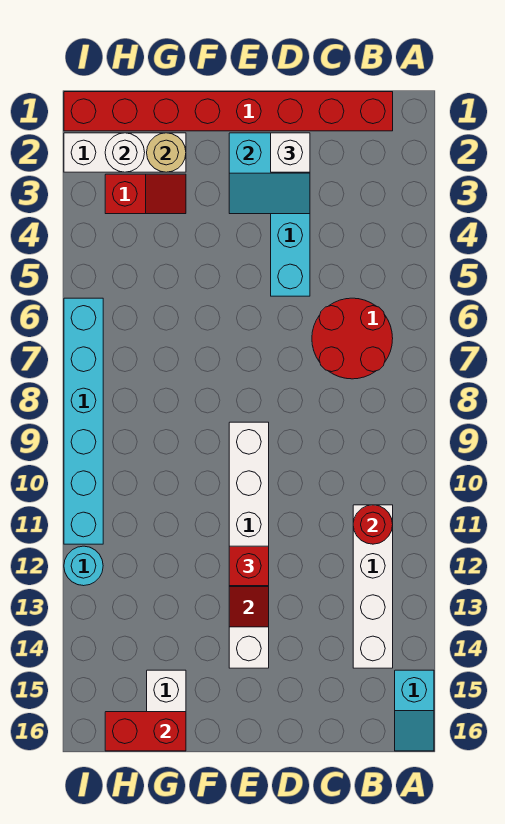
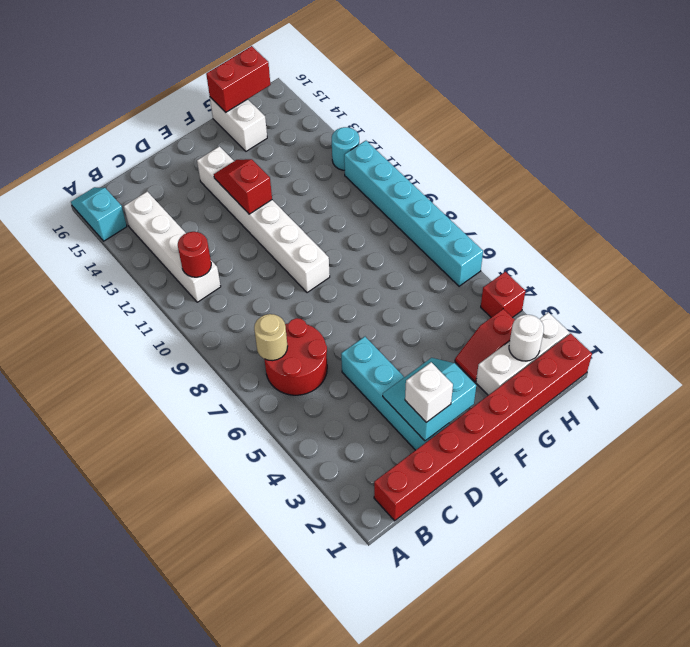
red 1x1 brick [229,546,269,586] -> red 1x1 brick moved to [481,272,525,318]
tan 1x1 round brick [147,133,186,172] -> tan 1x1 round brick moved to [254,314,288,361]

